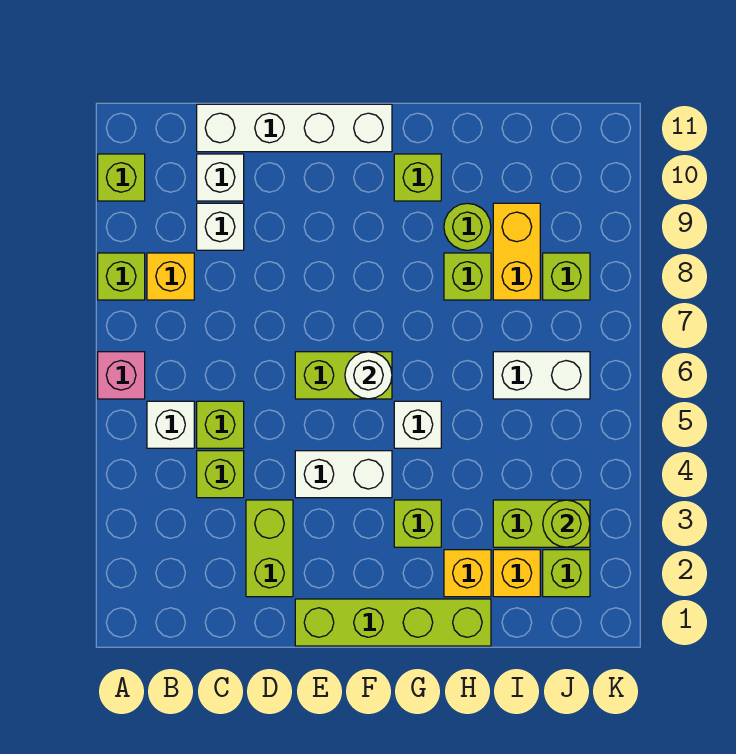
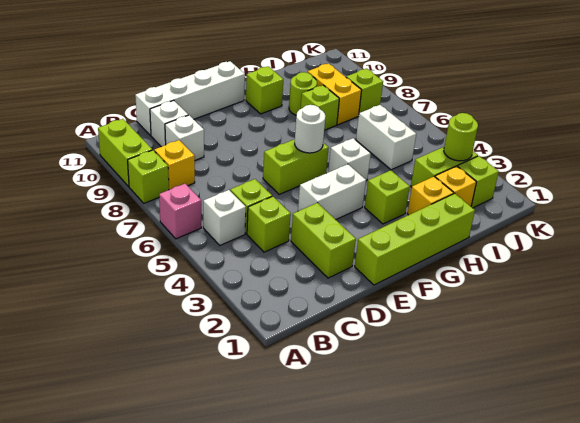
lime 1x1 brick [98,154,145,201] -> lime 1x2 brick [98,119,152,186]
white 1x2 brick [493,352,590,399] -> white 1x2 brick turned to [356,105,416,170]

